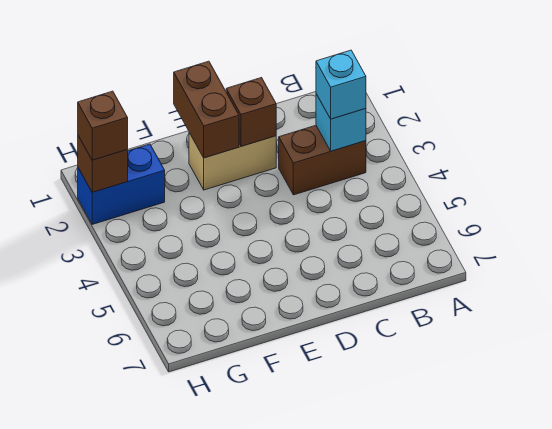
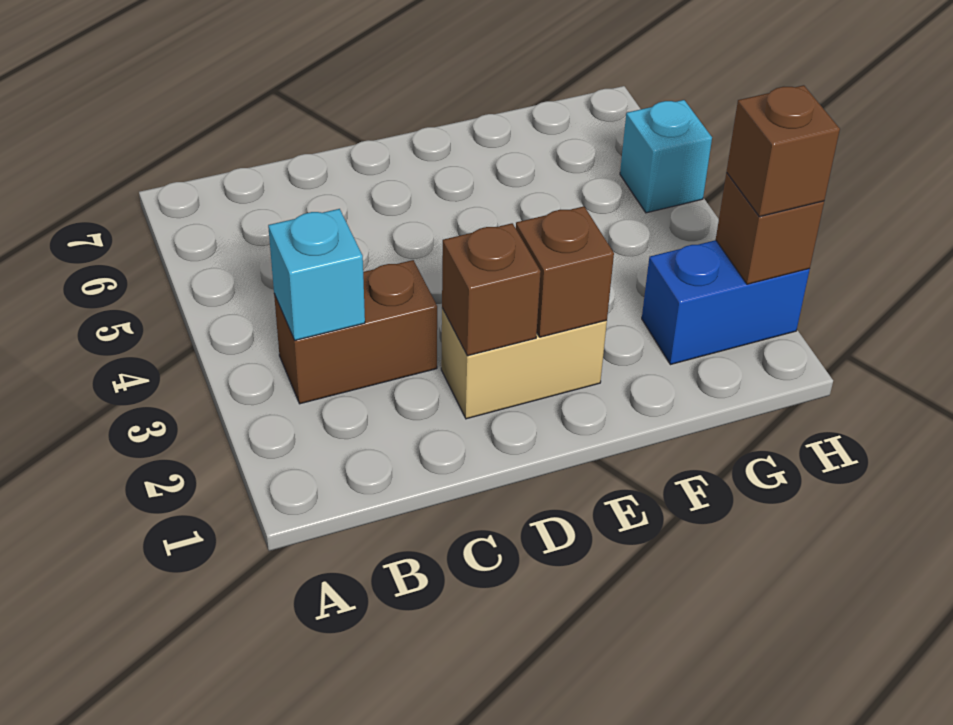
cyan 1x1 brick [316,50,366,119] -> cyan 1x1 brick moved to [620,100,712,213]
brown 1x2 brick [174,61,239,158] -> brown 1x1 brick [516,206,614,337]

